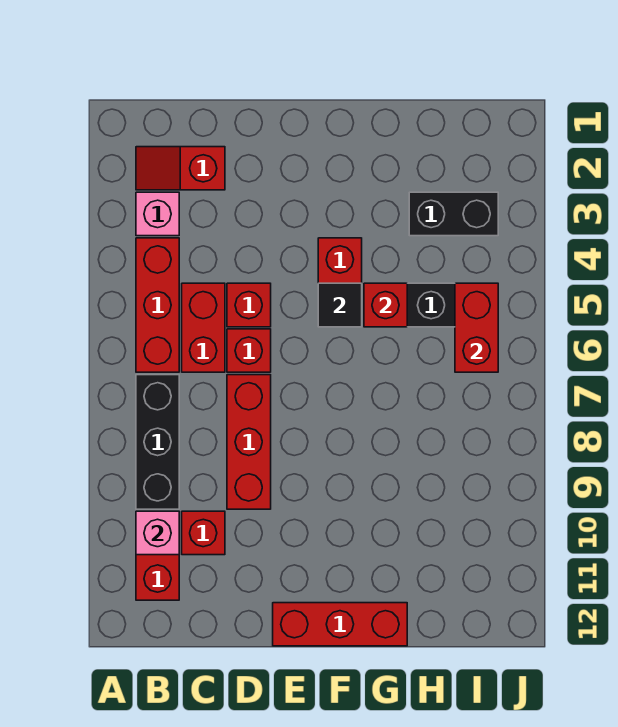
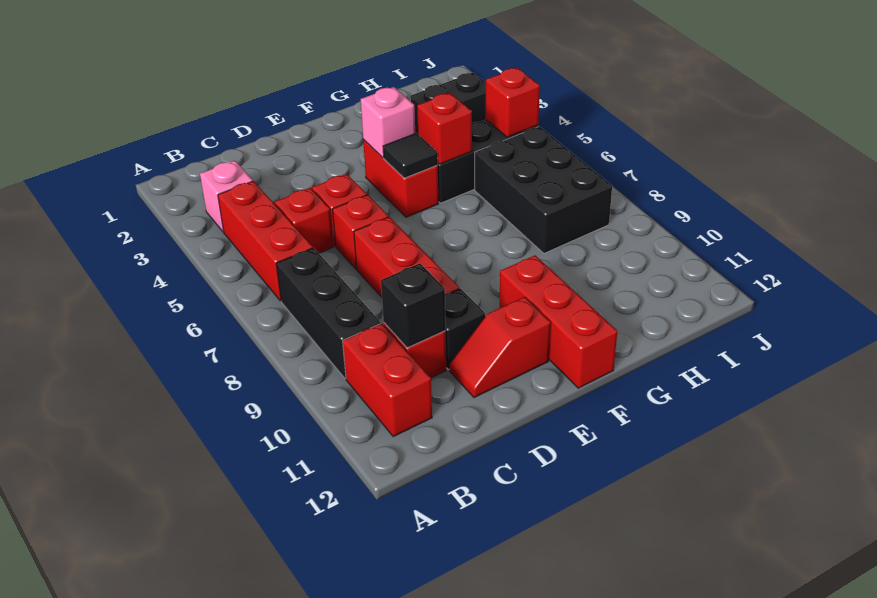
red 1x2 slope [136,147,225,190] -> red 1x2 slope moved to [449,297,551,398]
pink 1x1 brick [136,511,179,555] -> pink 1x1 brick moved to [361,87,415,158]
red 1x2 brick [182,283,225,372] -> red 1x1 brick [275,188,333,253]
none -> black 1x1 brick [381,263,446,348]
none -> black 1x1 brick [445,288,485,370]
red 1x3 brick [273,603,407,646] -> red 1x3 brick turned to [500,255,617,388]
none -> black 2x3 brick [475,127,612,253]
red 1x2 brick [455,283,498,372] -> red 1x1 brick [486,68,540,137]

